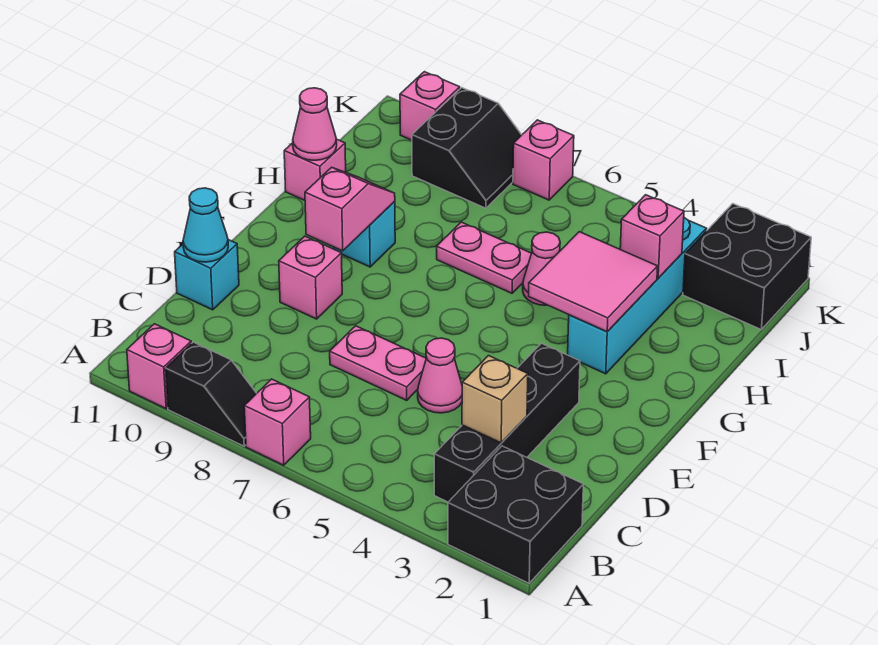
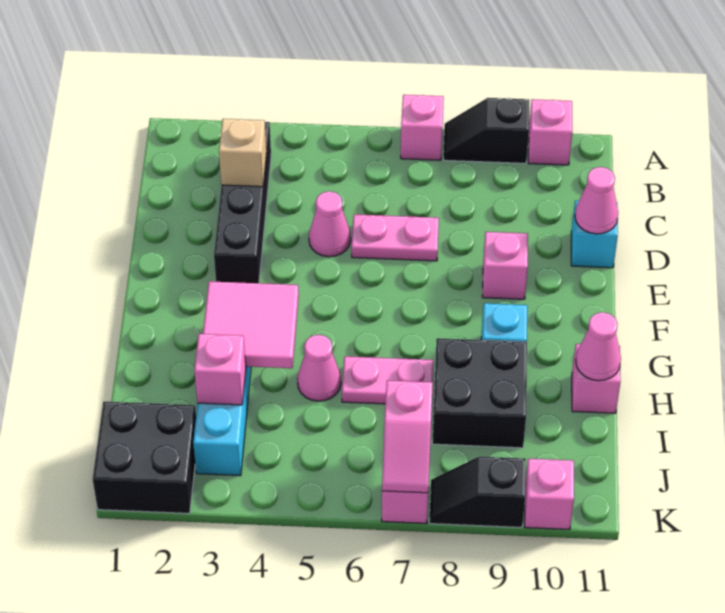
black 2x2 brick [448,446,583,583] -> black 2x2 brick moved to [432,338,527,448]
cyan 1x1 cone [183,188,228,262] -> pink 1x1 cone [575,167,618,234]
pink 1x2 slope [305,167,395,251] -> pink 1x2 slope moved to [382,380,433,493]
black 2x2 slope [412,88,521,208] -> black 1x2 slope [429,457,526,527]

